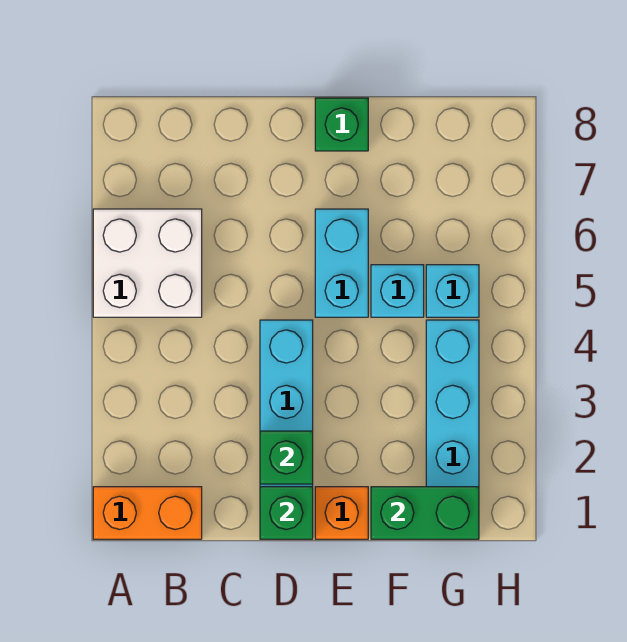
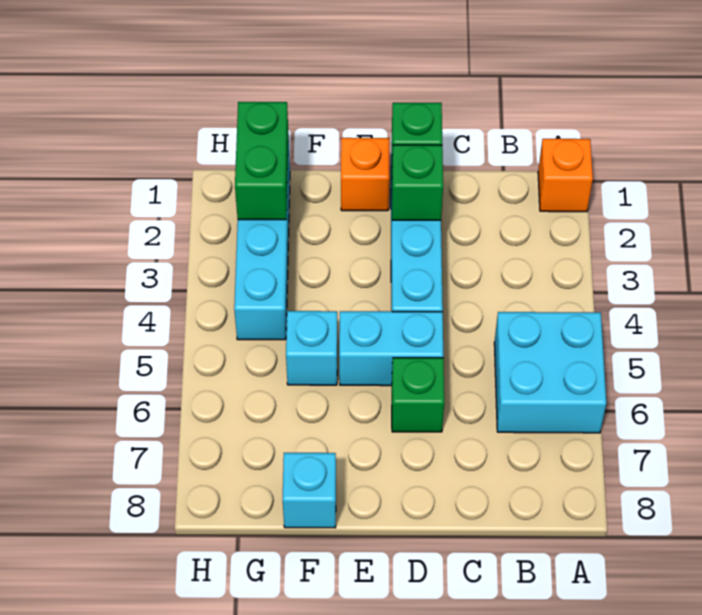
orange 1x2 brick [93,487,202,539] -> orange 1x1 brick [538,139,593,212]
white 2x2 brick [93,209,202,317] -> cyan 2x2 brick [494,312,606,433]
cyan 1x2 brick [315,209,368,317] -> cyan 1x2 brick turned to [339,311,443,386]
green 1x1 brick [315,98,368,151] -> green 1x1 brick moved to [392,358,444,432]
green 1x2 brick [371,487,479,539] -> green 1x2 brick turned to [235,102,289,220]
cyan 1x1 brick [426,265,479,317] -> cyan 1x1 brick moved to [283,453,336,528]

